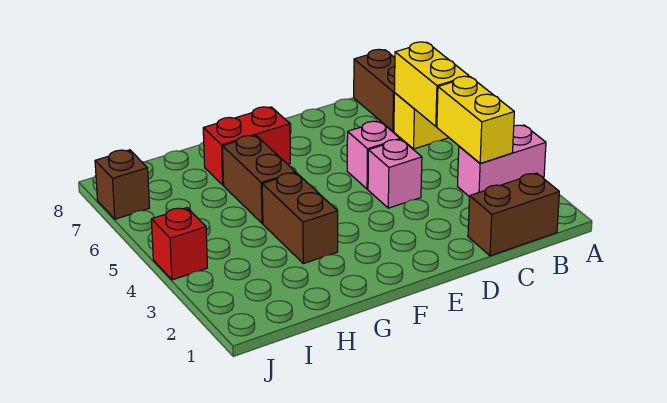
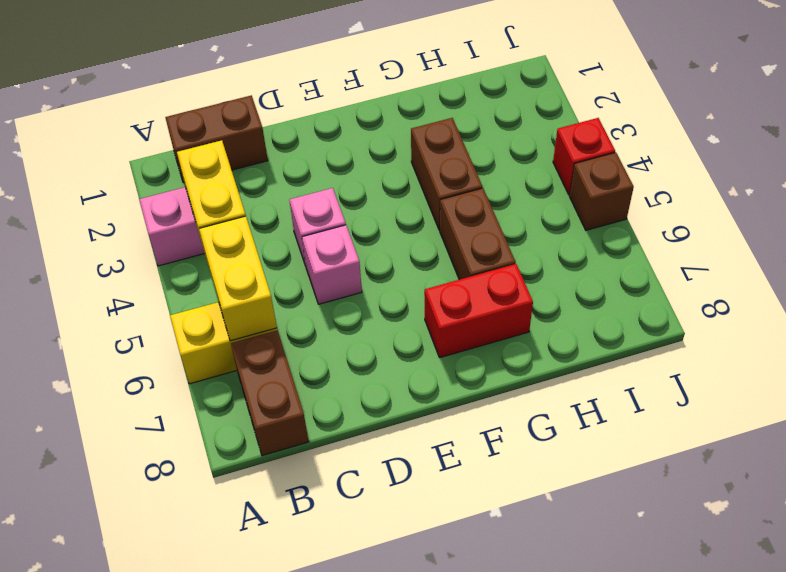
brown 1x1 brick [95,150,150,219] -> brown 1x1 brick moved to [570,153,634,230]

